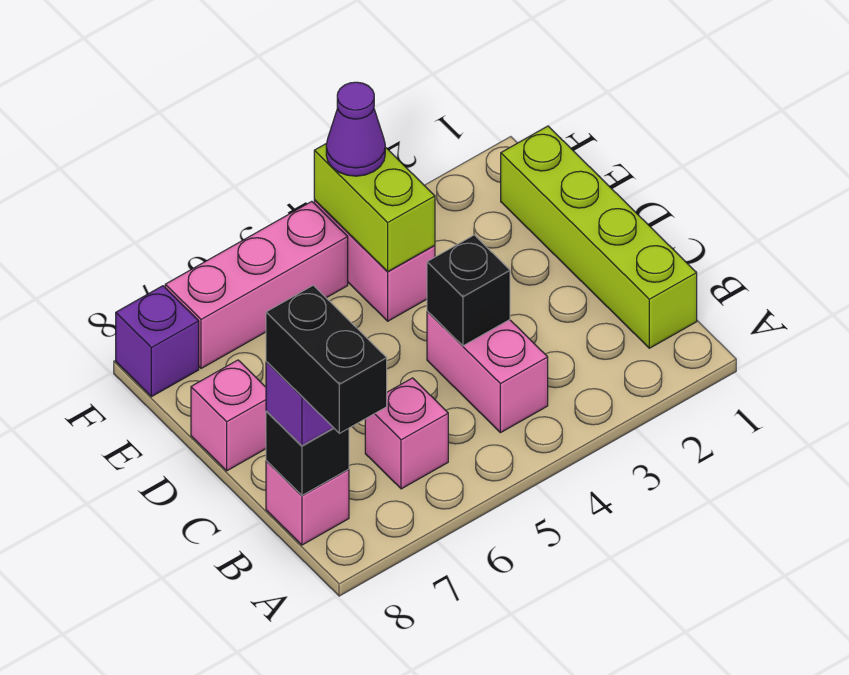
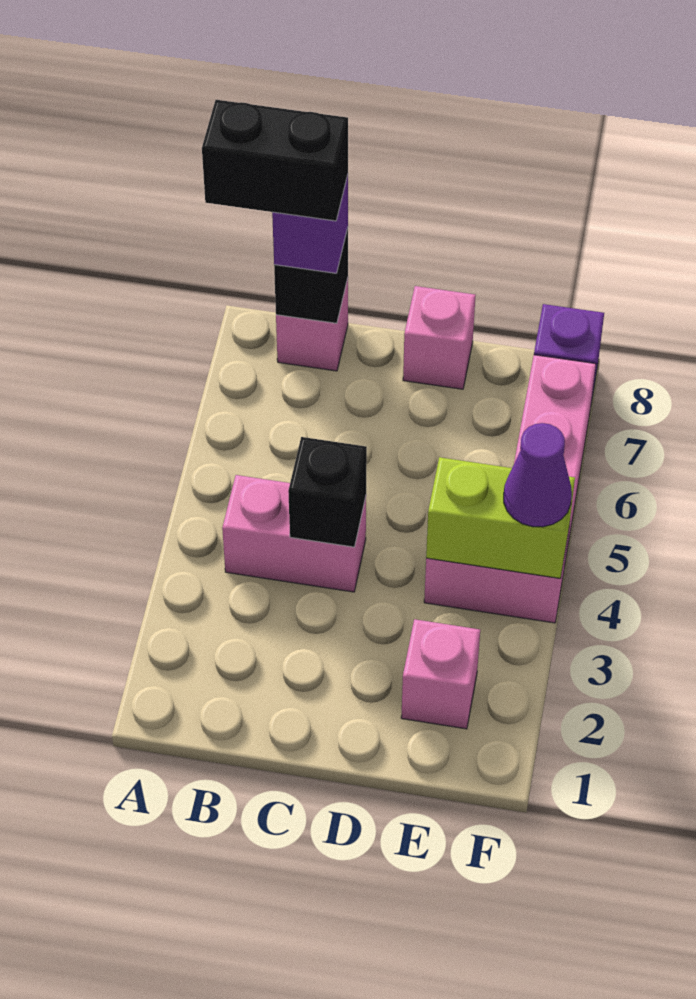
lime 1x4 brick [501,126,697,348] -> none
pink 1x1 brick [365,378,448,489] -> pink 1x1 brick moved to [401,619,480,729]

